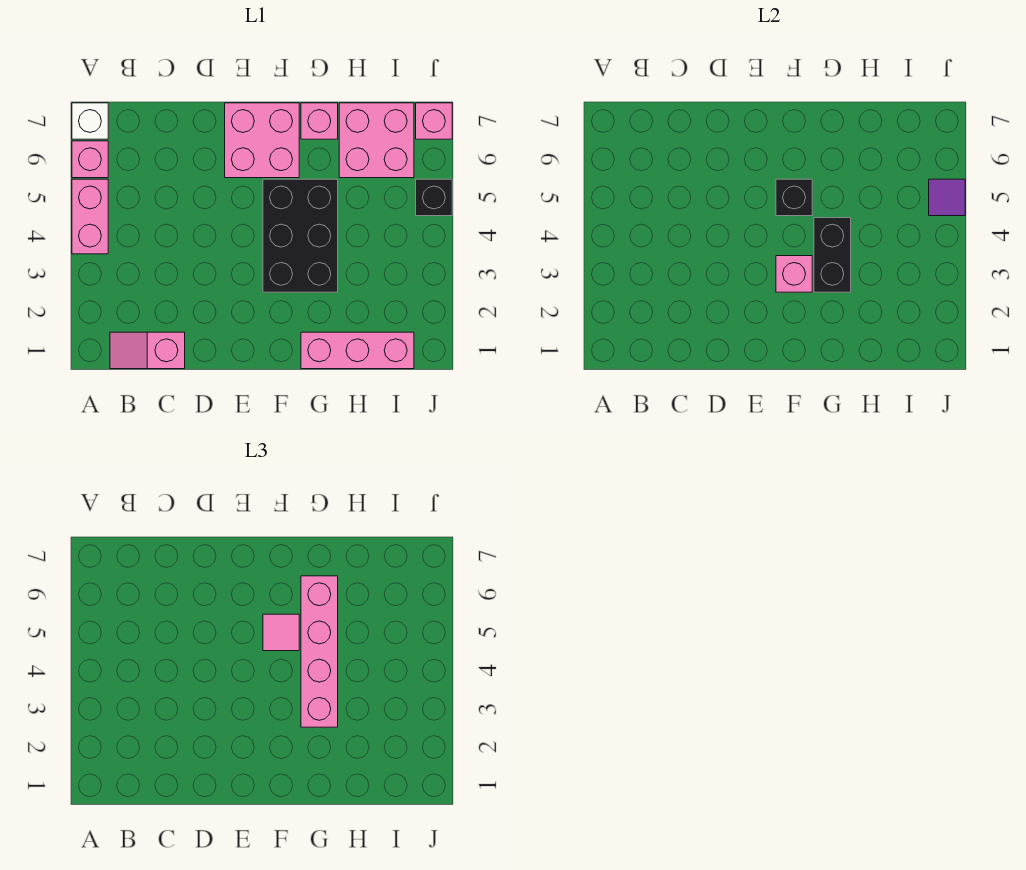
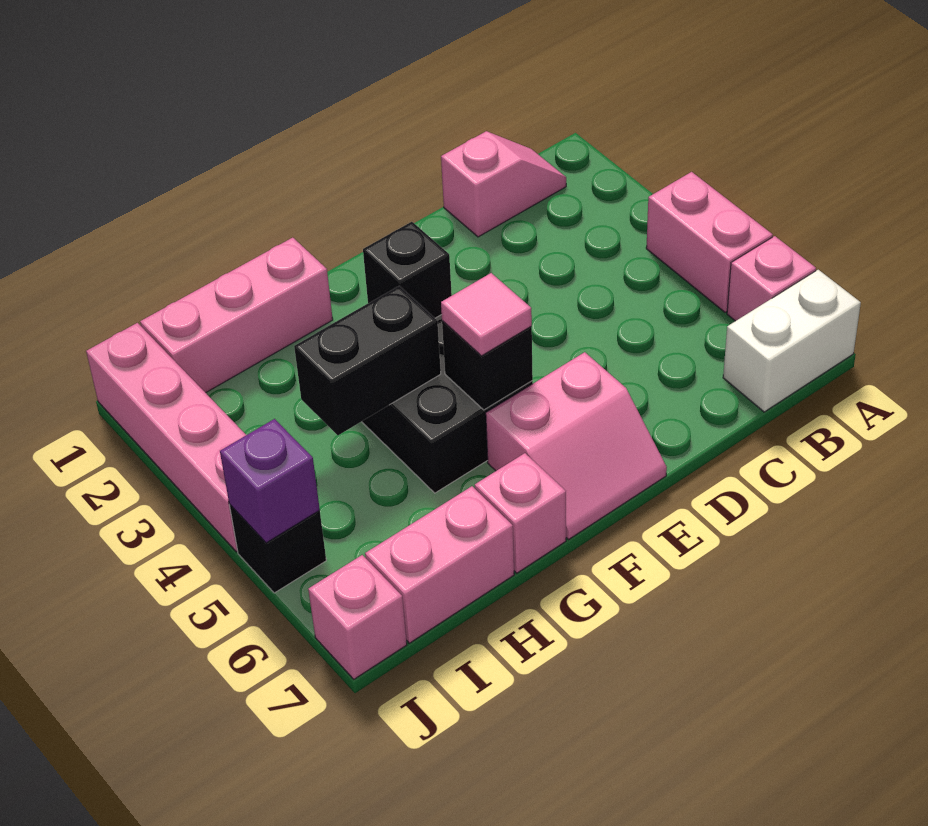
white 1x1 brick [72,103,108,139] -> white 1x2 brick [723,270,861,412]
pink 2x2 brick [225,103,299,178] -> pink 2x2 slope [486,352,667,539]
pink 1x1 brick [776,256,812,292] -> black 1x1 brick [363,222,452,318]
black 1x2 brick [814,218,851,292] -> black 1x2 brick turned to [294,286,441,435]
pink 1x4 brick [301,576,338,727] -> pink 1x4 brick moved to [86,323,246,552]
pink 2x2 brick [339,103,414,178] -> pink 1x2 brick [365,486,514,643]
purple 1x1 tile [929,179,965,216] -> purple 1x1 brick [220,419,320,543]

